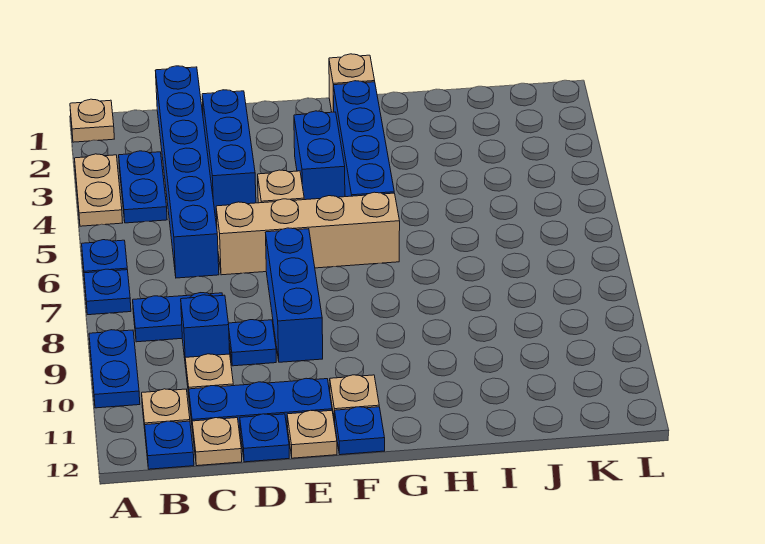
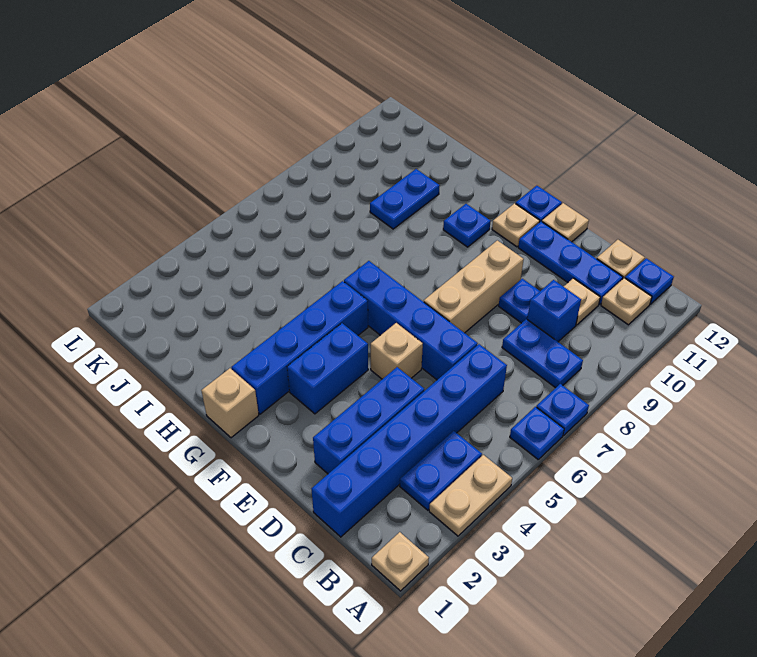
blue 1x2 plate [89,330,140,408] -> blue 1x2 plate moved to [370,169,440,229]
tan 1x4 brick [216,192,400,275] -> blue 1x4 brick [344,261,478,380]
blue 1x1 plate [240,414,289,462] -> blue 1x1 plate moved to [443,204,491,247]
blue 1x3 brick [265,228,323,362] -> tan 1x3 brick [424,240,524,333]

